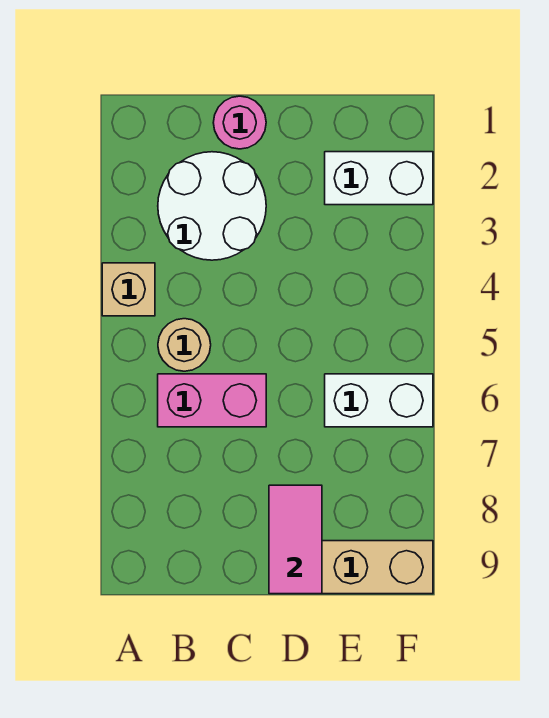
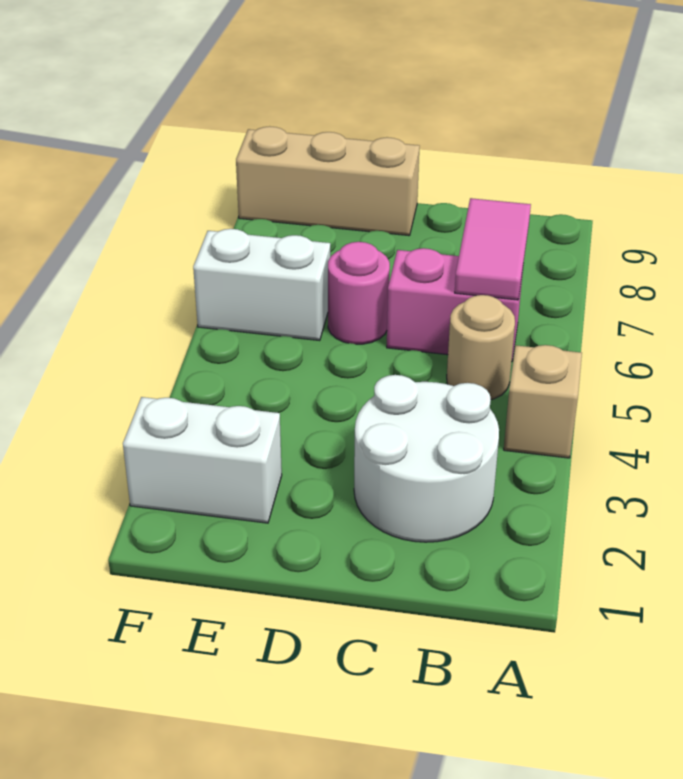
pink 1x1 round brick [213,96,266,149] -> pink 1x1 round brick moved to [328,242,390,344]
pink 1x2 tile [269,485,322,594] -> pink 1x2 tile moved to [455,198,531,300]

